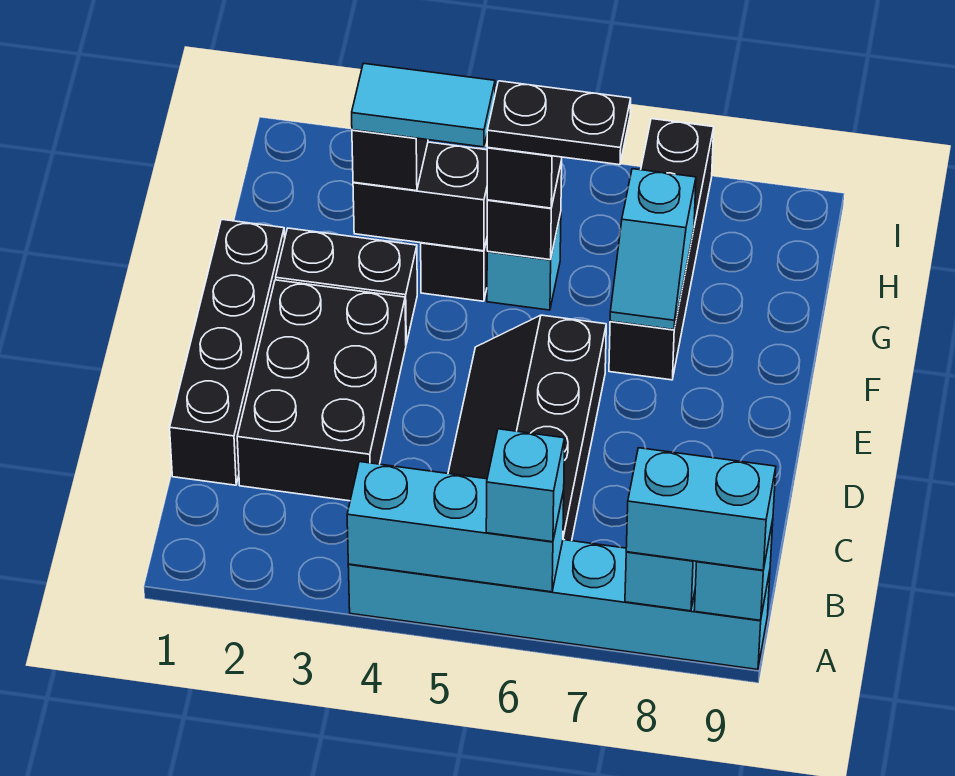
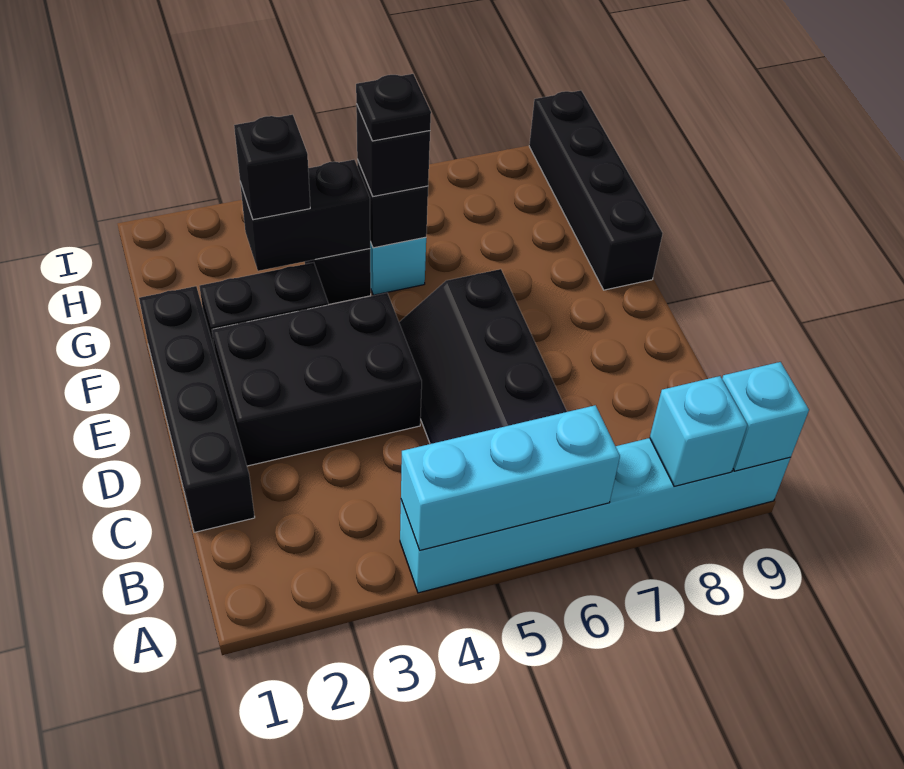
cyan 1x1 brick [486,429,565,542] -> none
cyan 1x2 brick [626,448,776,570] -> none
black 2x3 brick [237,280,406,501] -> black 2x3 brick turned to [212,293,422,466]
black 1x4 brick [609,119,714,380] -> black 1x4 brick moved to [529,90,663,290]
cyan 1x2 slope [610,169,696,330] -> none
cyan 1x2 tile [352,63,495,147] -> none
black 1x2 plate [487,81,631,165] -> black 1x1 plate [356,74,431,141]

